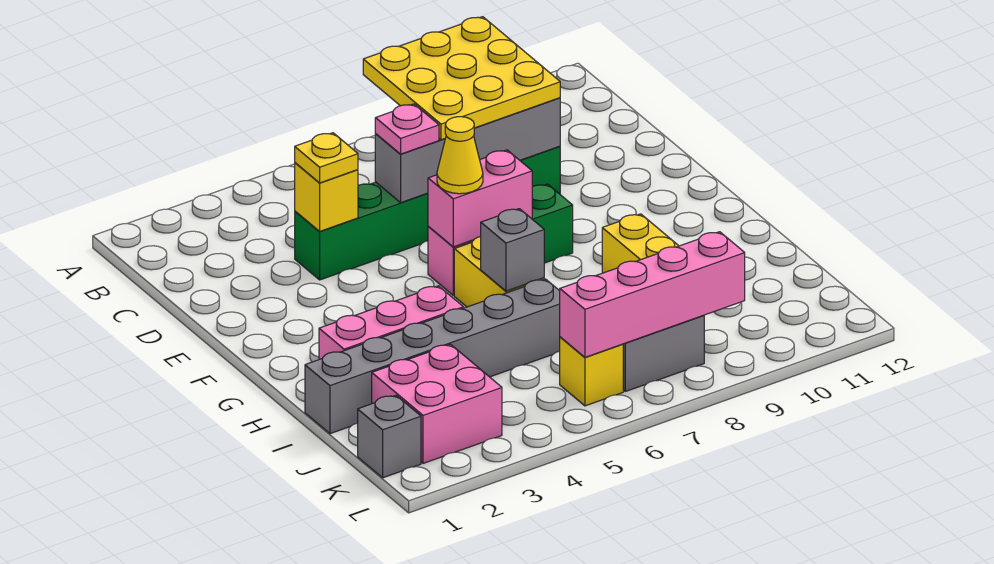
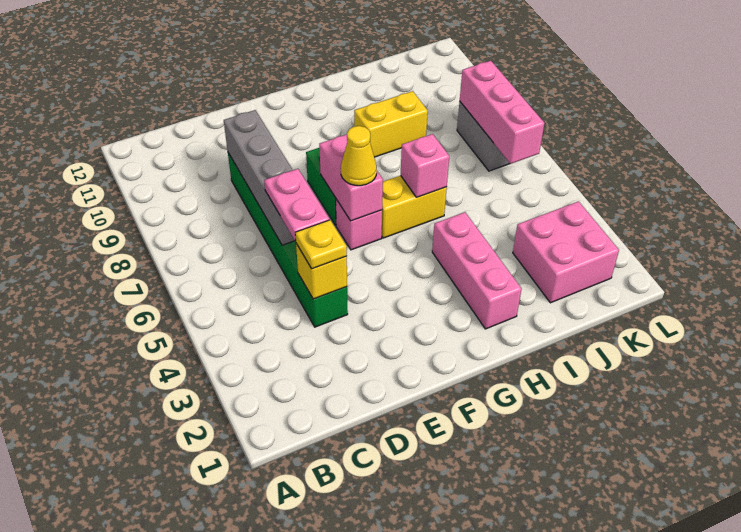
yellow 3x3 plate [363,17,560,140] -> none
pink 1x1 plate [375,104,439,154] -> pink 1x2 plate [264,169,329,241]
grey 1x1 brick [481,209,544,291] -> pink 1x1 brick [401,134,449,197]
grey 1x6 brick [305,279,560,434] -> none
grey 1x1 brick [358,395,421,478] -> none
yellow 1x1 brick [560,337,623,406] -> none
pink 1x4 brick [560,232,745,357] -> pink 1x3 brick [460,61,544,164]

